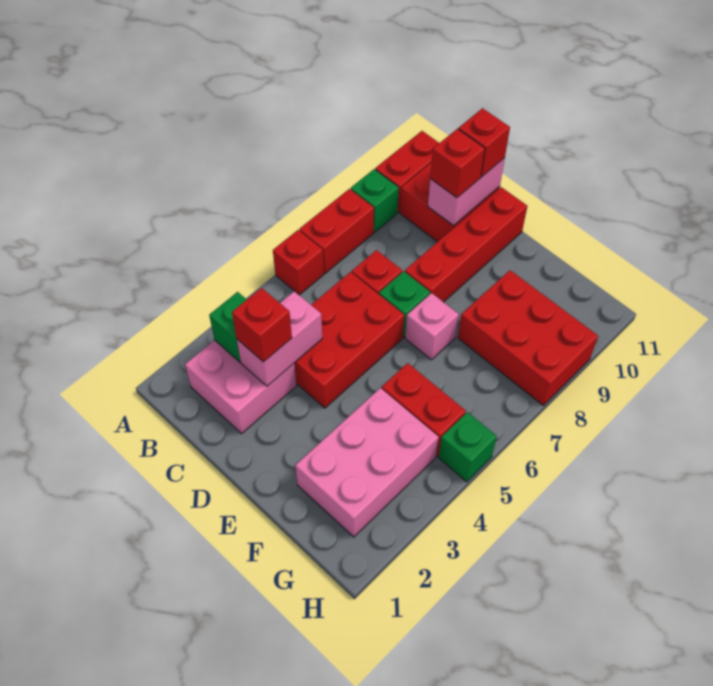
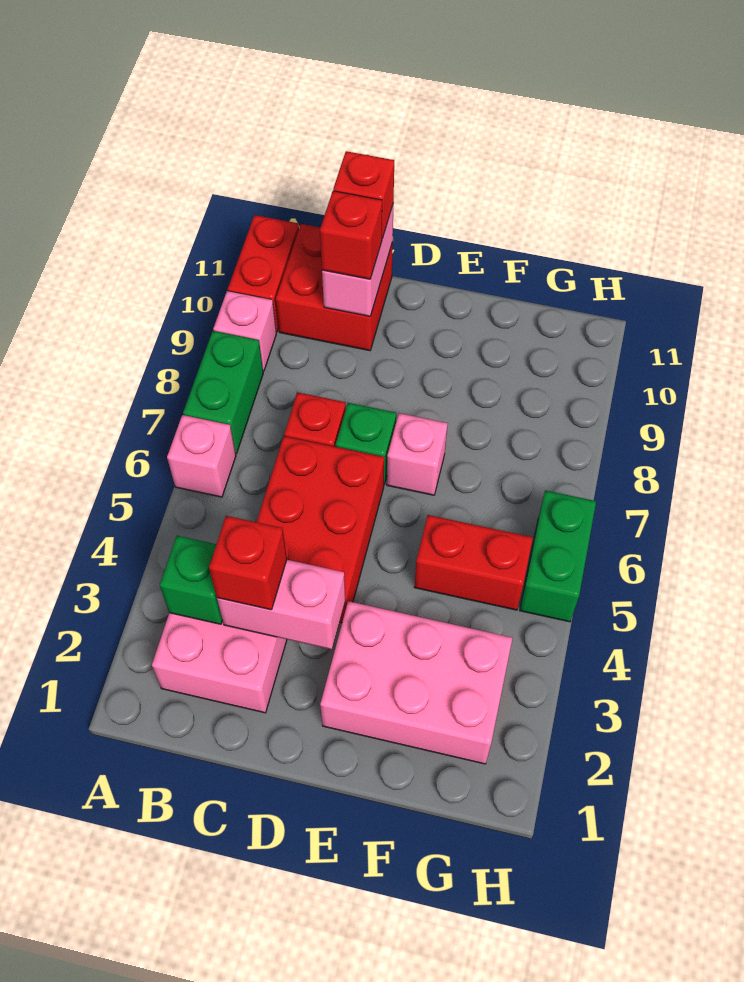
red 1x1 brick [273,230,324,295] -> pink 1x1 brick [167,415,236,497]
red 1x2 brick [299,189,374,273] -> green 1x2 brick [183,331,263,454]
green 1x1 brick [351,169,399,232] -> pink 1x1 brick [213,291,276,371]
pink 1x2 brick [237,291,322,386] -> pink 1x2 brick turned to [217,560,345,649]
red 1x4 brick [405,187,527,302] -> none
pink 2x3 brick [295,388,439,537] -> pink 2x3 brick turned to [320,601,512,764]
red 2x3 brick [458,270,598,405] -> none
green 1x1 brick [438,412,497,482] -> green 1x2 brick [520,490,596,622]

